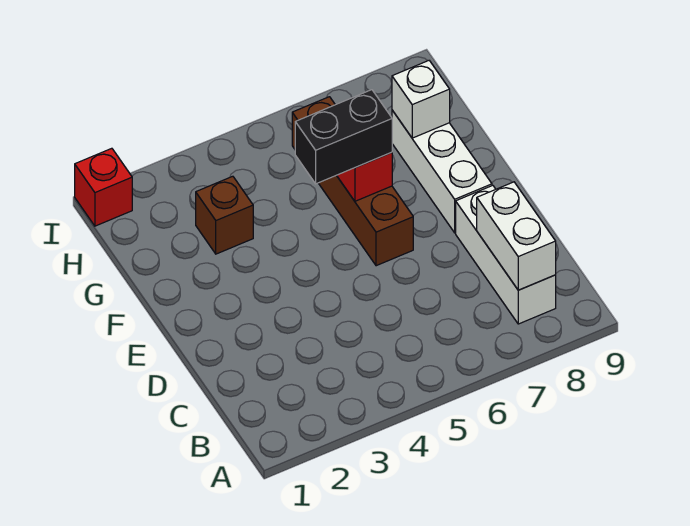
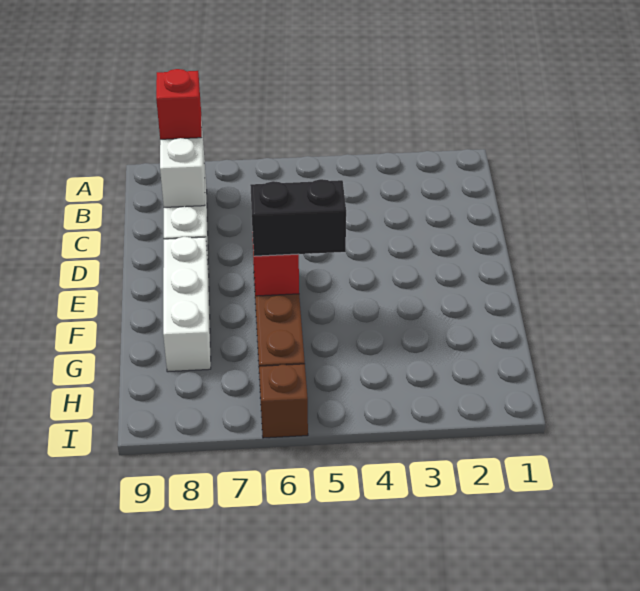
brown 1x1 brick [196,176,253,254] -> brown 1x1 brick moved to [259,364,308,438]
white 1x1 brick [392,61,450,138] -> none
red 1x1 brick [75,148,132,226] -> red 1x1 brick moved to [156,69,202,139]

